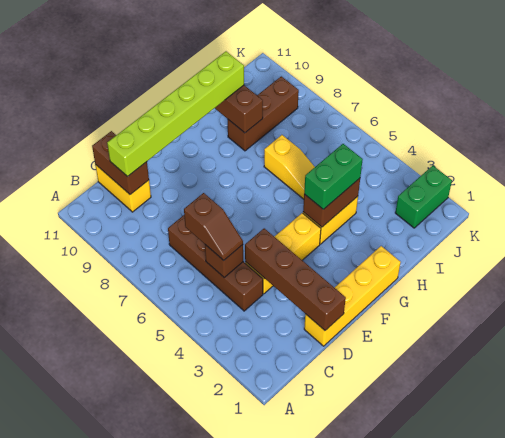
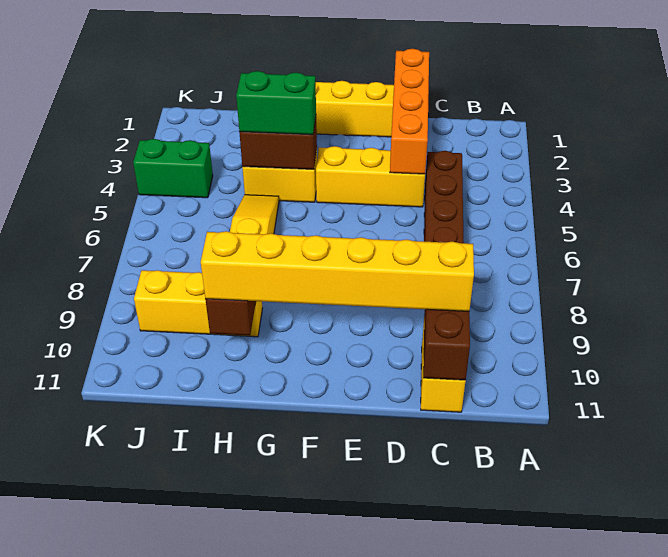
brown 1x1 brick [205,245,243,278] -> none
brown 1x2 slope [184,193,243,260] -> none
lime 1x6 brick [107,51,244,177] -> yellow 1x6 brick [201,231,474,311]
brown 1x4 brick [245,228,346,330] -> orange 1x4 brick [390,49,429,174]
brown 1x3 brick [228,76,299,151] -> yellow 1x3 brick [134,270,262,337]
green 1x2 brick [395,166,452,228] -> green 1x2 brick moved to [133,139,213,198]

